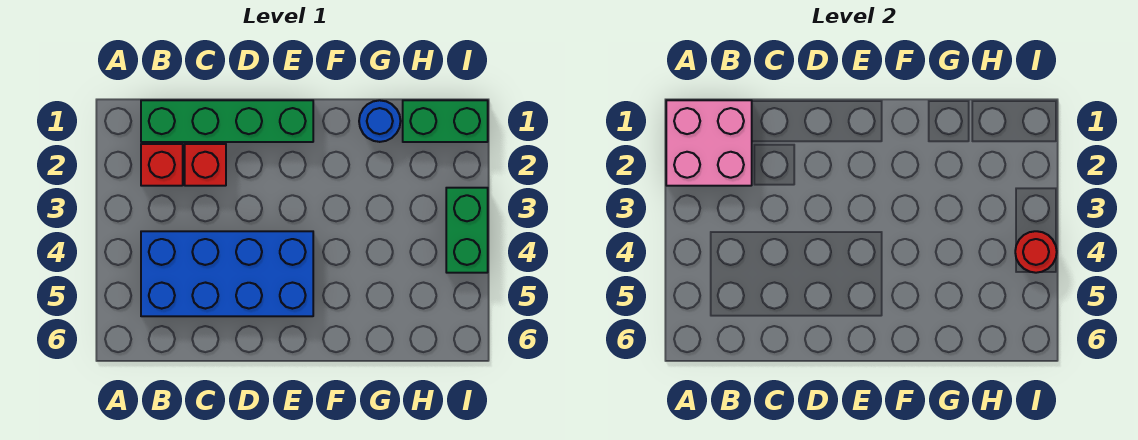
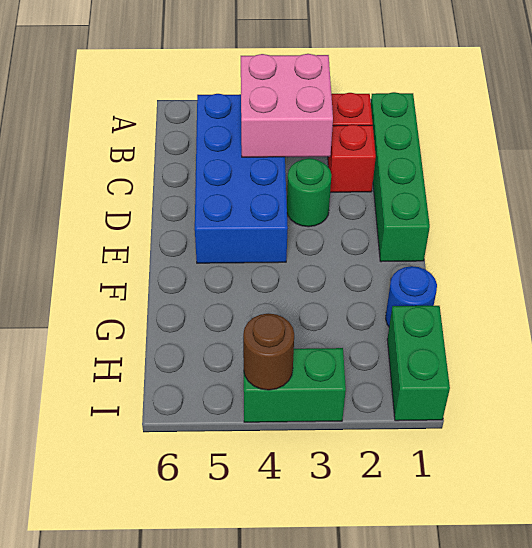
pink 2x2 brick [666,100,752,186] -> pink 2x2 brick moved to [241,54,333,157]
none -> green 1x1 round brick [287,158,331,227]
red 1x1 round brick [1015,231,1057,273] -> brown 1x1 round brick [243,313,294,390]

